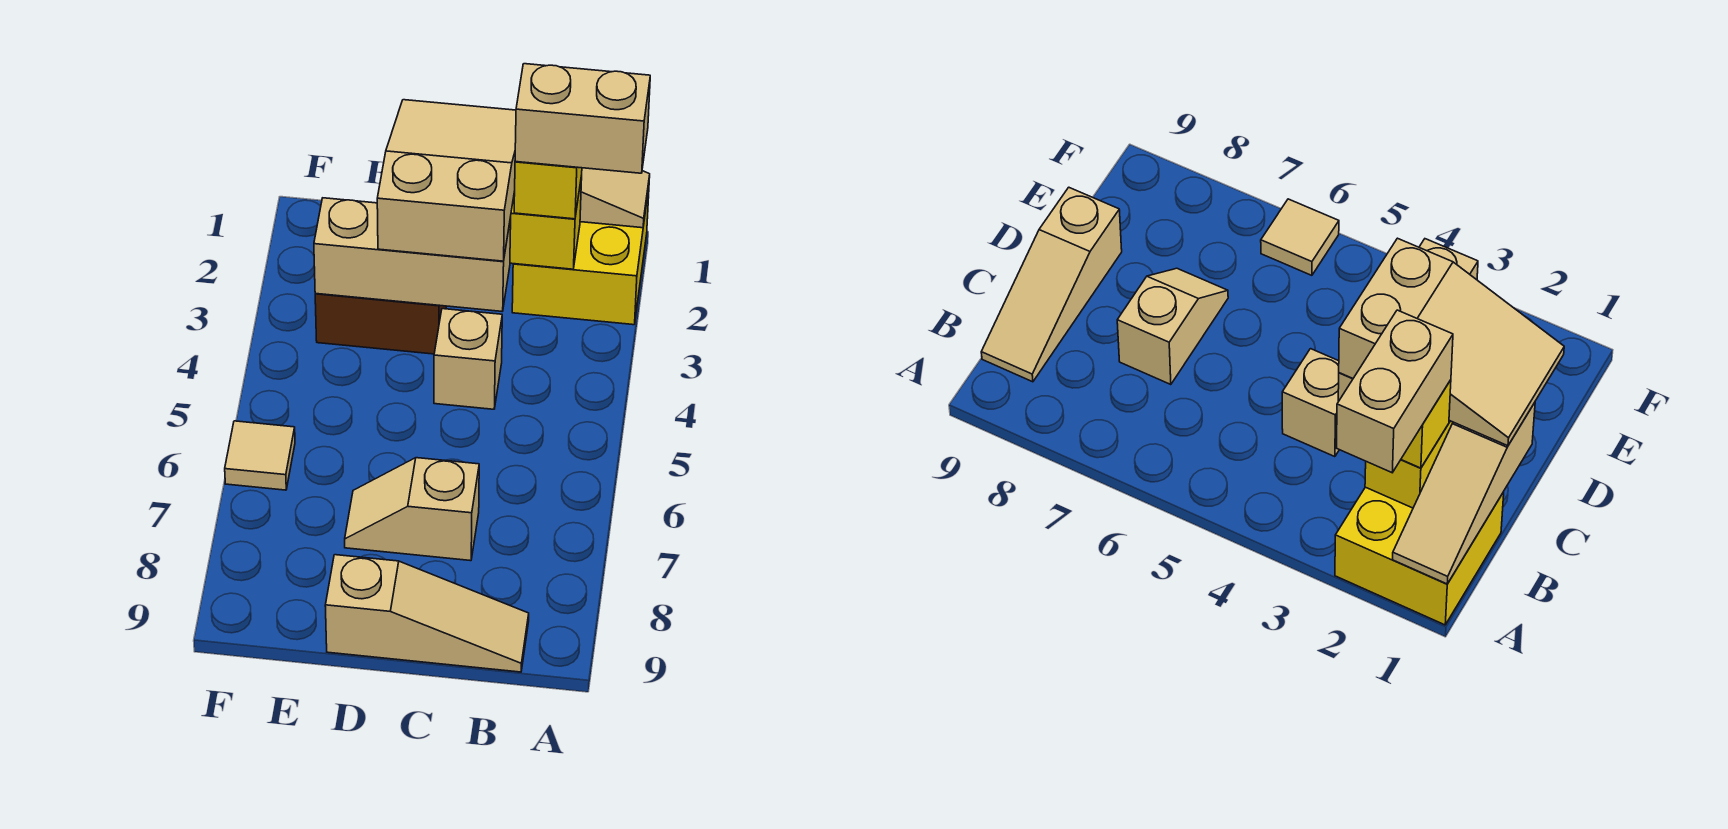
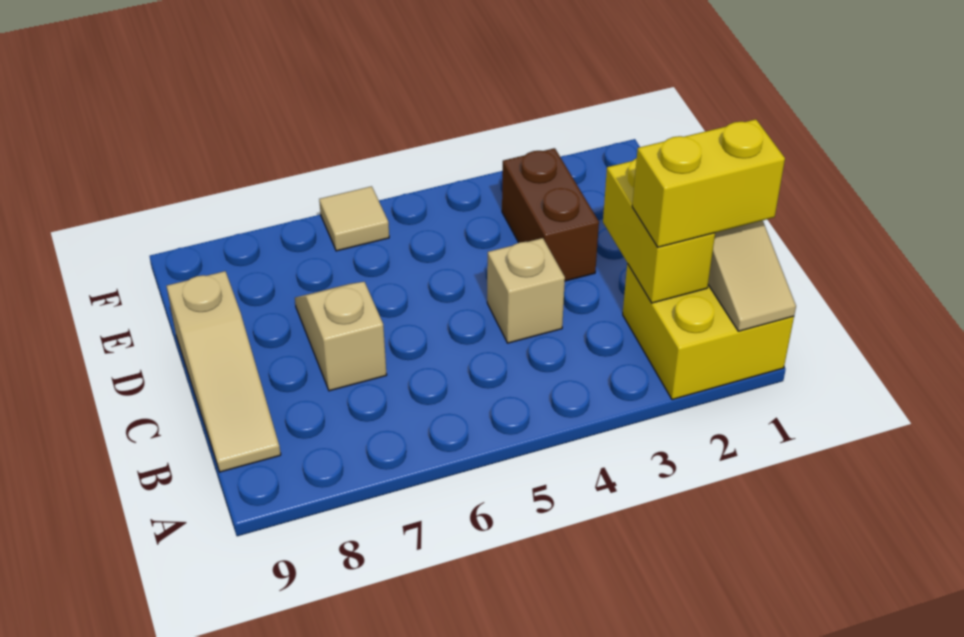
tan 1x2 brick [515,64,650,173] -> none
yellow 1x1 brick [514,162,582,219] -> yellow 1x2 brick [632,119,785,247]
tan 2x3 slope [377,100,516,261] -> none
tan 1x3 brick [314,198,511,311] -> none

